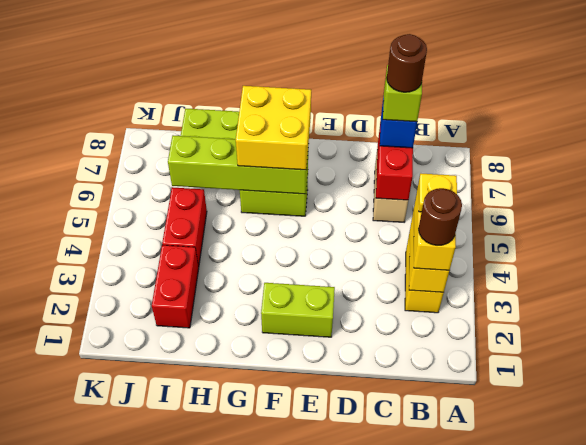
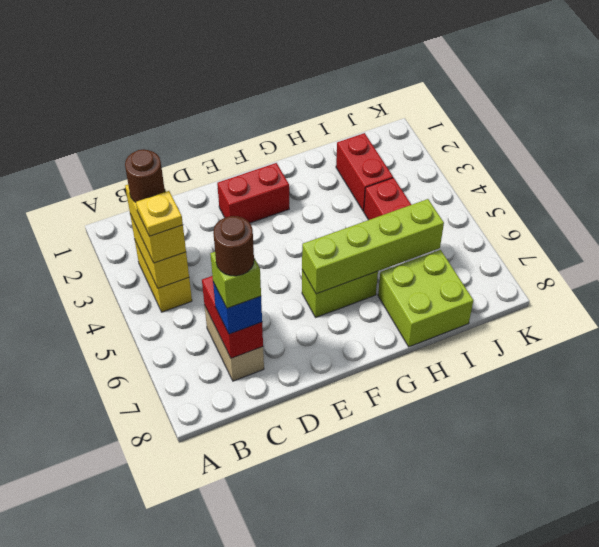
lime 1x2 brick [261,283,335,337] -> red 1x2 brick [217,163,289,223]
yellow 2x2 brick [236,86,311,170] -> none

